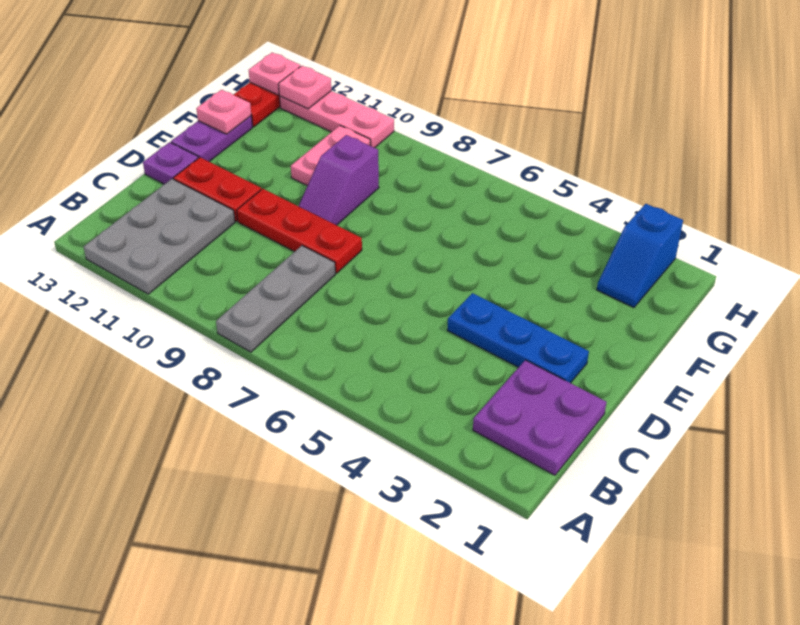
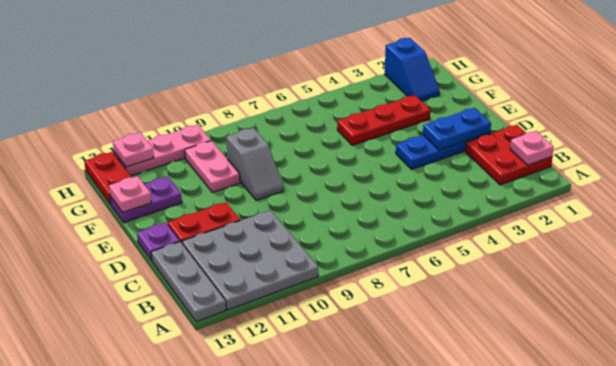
grey 1x3 plate [216,246,335,352] -> grey 1x3 plate moved to [151,242,226,322]
grey 2x3 plate [84,179,235,294] -> grey 3x3 plate [182,210,318,310]
purple 2x2 plate [473,360,607,475] -> red 2x2 plate [466,125,552,185]
none -> blue 1x2 plate [423,108,491,150]
red 1x3 plate [237,189,362,273] -> red 1x3 plate moved to [337,95,430,145]
purple 1x2 slope [299,135,379,225] -> grey 1x2 slope [226,128,283,200]
purple 1x2 plate [171,116,253,161] -> purple 1x2 plate turned to [110,177,182,222]
pink 1x1 plate [249,53,300,95] -> pink 1x1 plate moved to [510,131,554,165]

